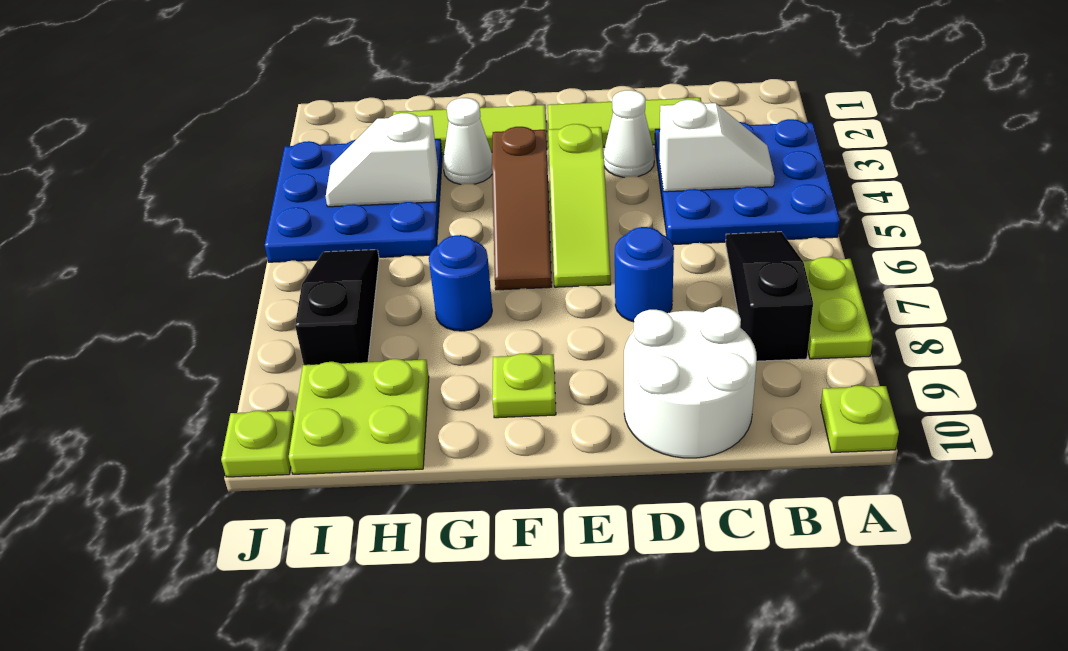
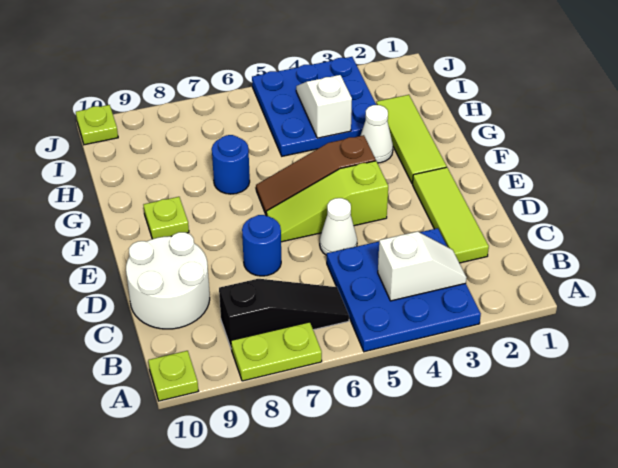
white 1x2 slope [659,100,775,192] -> white 1x2 slope turned to [378,231,467,301]
white 1x1 cone [604,90,654,177] -> white 1x1 cone moved to [320,198,357,255]
lime 2x2 plate [289,359,429,474] -> none
black 1x3 slope [295,250,379,365] -> none

